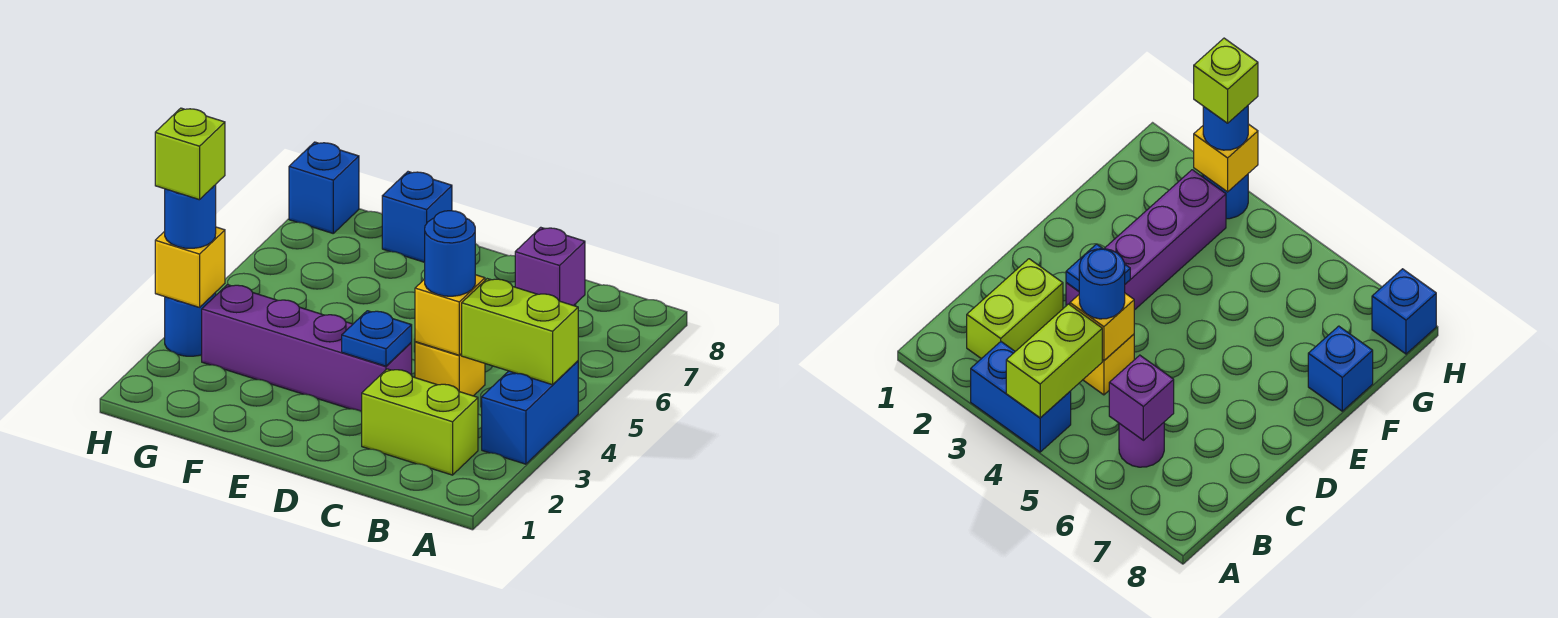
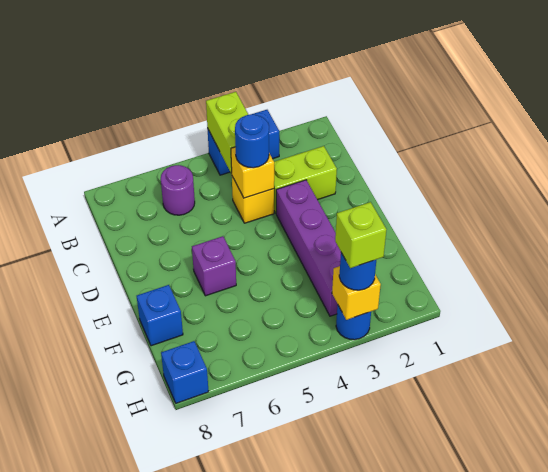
lime 1x2 brick [362,369,478,475] -> lime 1x2 brick turned to [274,146,337,213]
purple 1x1 brick [515,227,585,306] -> purple 1x1 brick moved to [192,236,236,296]
blue 1x1 plate [342,311,412,366] -> none

